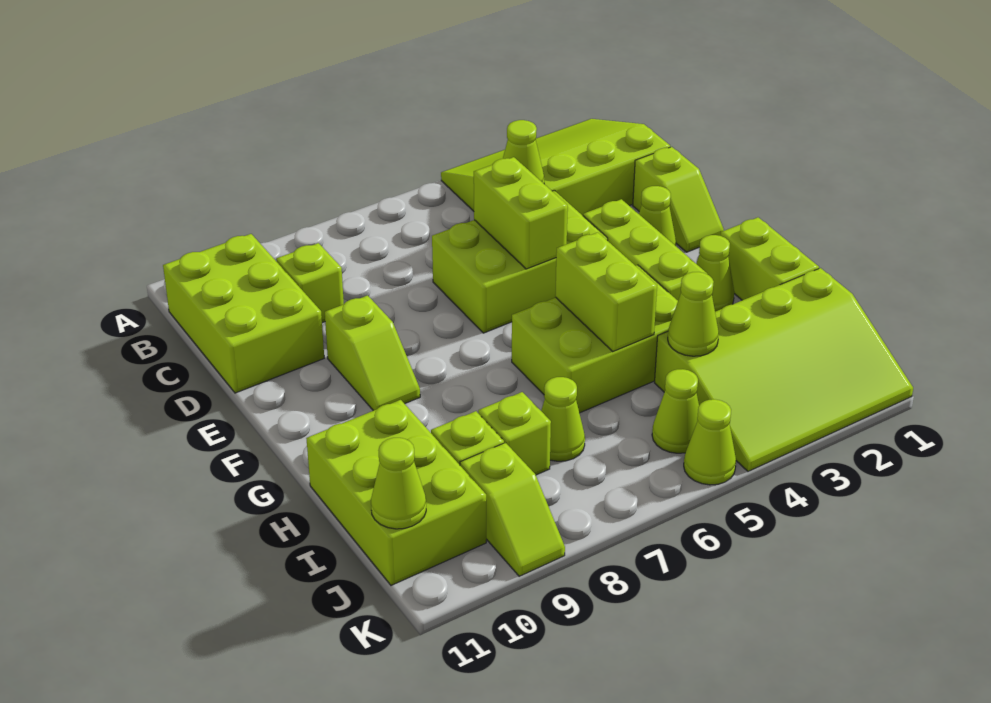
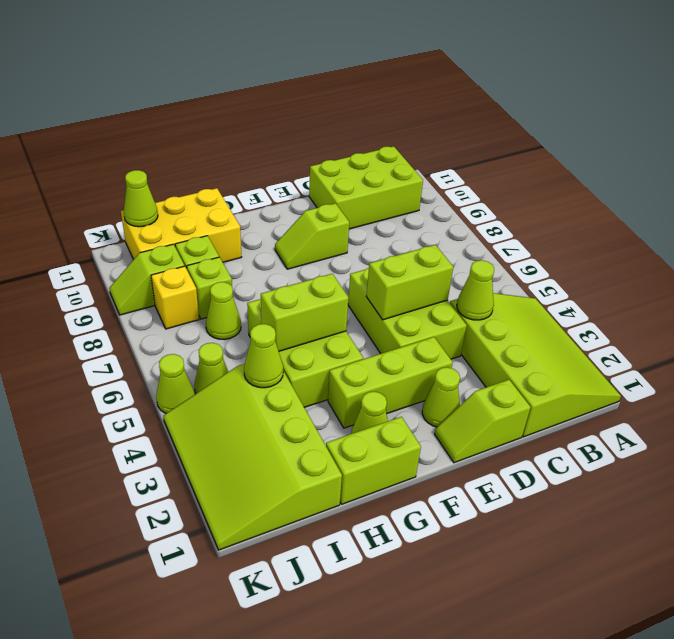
lime 1x1 brick [276,243,344,323] -> none
lime 2x3 brick [306,400,486,585] -> yellow 2x3 brick [121,188,241,262]
none -> yellow 1x1 brick [151,266,199,329]

